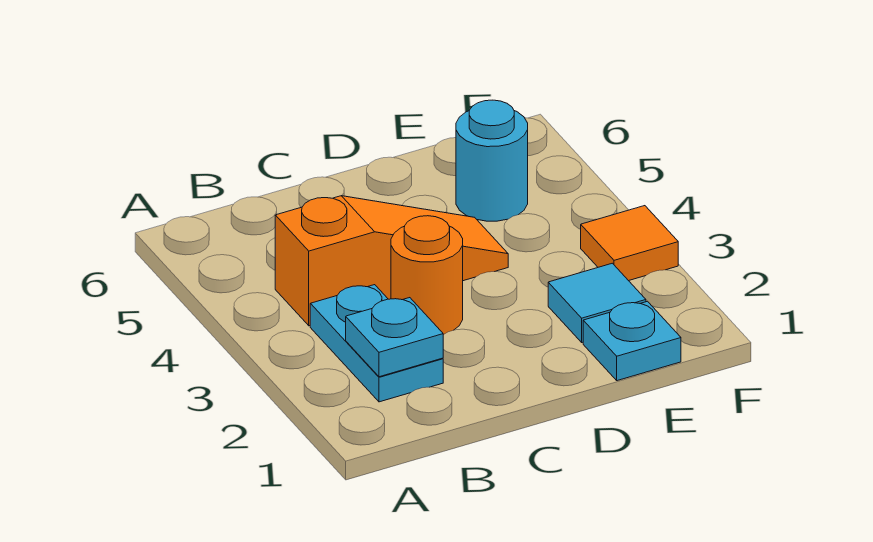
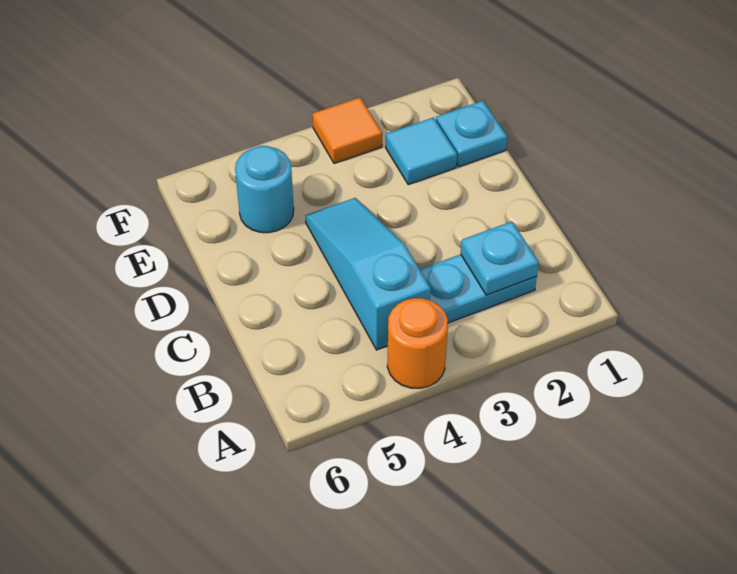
orange 1x3 slope [275,196,508,326] -> cyan 1x3 slope [306,198,431,350]
orange 1x1 round brick [391,216,463,335] -> orange 1x1 round brick moved to [387,298,448,388]

